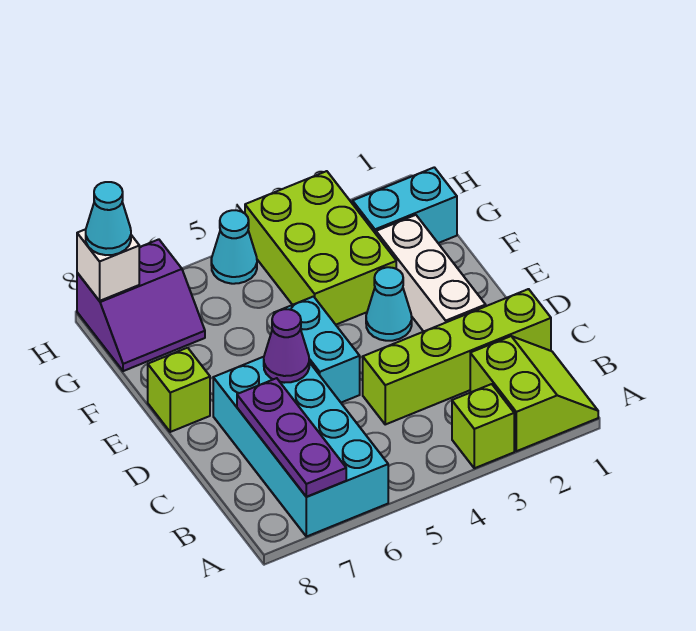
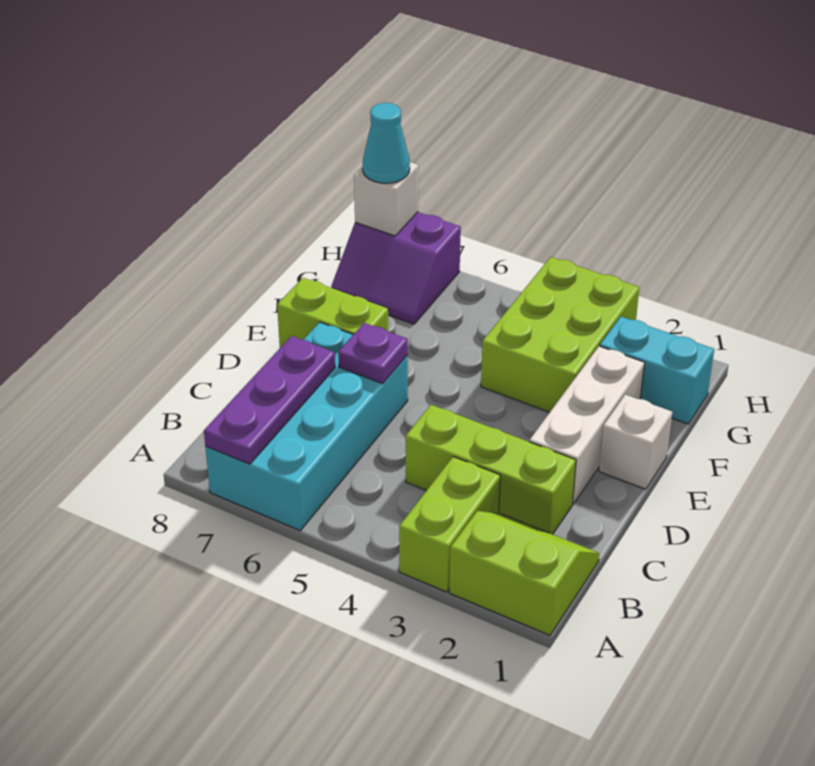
lime 2x2 slope [470,336,598,451] -> lime 2x2 slope turned to [449,511,600,635]
lime 1x1 brick [452,384,514,468] -> lime 1x2 brick [399,457,500,592]
lime 1x4 brick [363,289,551,424] -> lime 1x3 brick [406,405,576,534]
cyan 1x2 brick [274,297,360,403] -> none
purple 1x1 cone [264,309,309,383] -> purple 1x1 plate [338,323,408,384]
none -> white 1x1 brick [599,395,672,489]
cyan 1x1 cone [366,267,412,341] -> none
lime 1x1 brick [148,348,210,432] -> lime 1x2 brick [277,278,388,348]
cyan 1x1 cone [211,210,257,284] -> none

